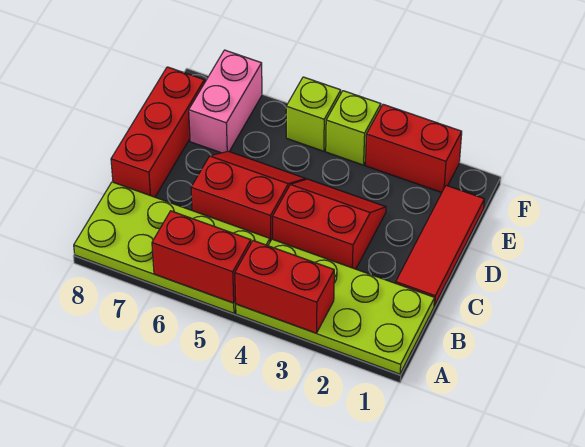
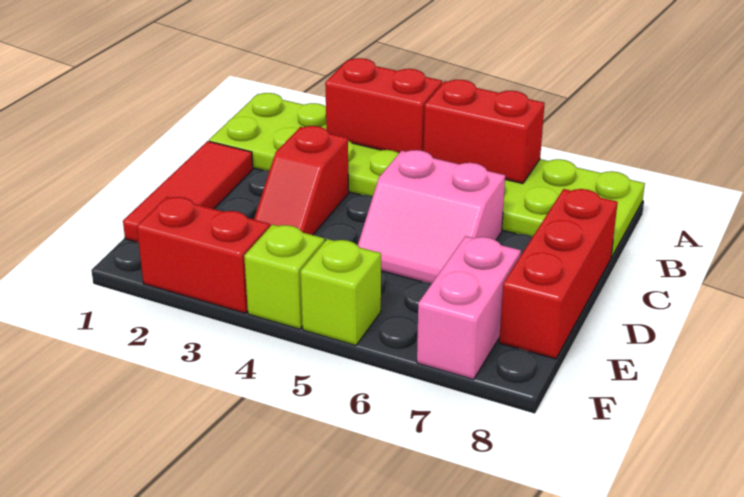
red 2x2 slope [272,179,386,269] -> red 1x2 slope [254,126,349,235]
red 2x2 slope [191,151,306,241] -> pink 2x2 slope [358,150,505,284]

